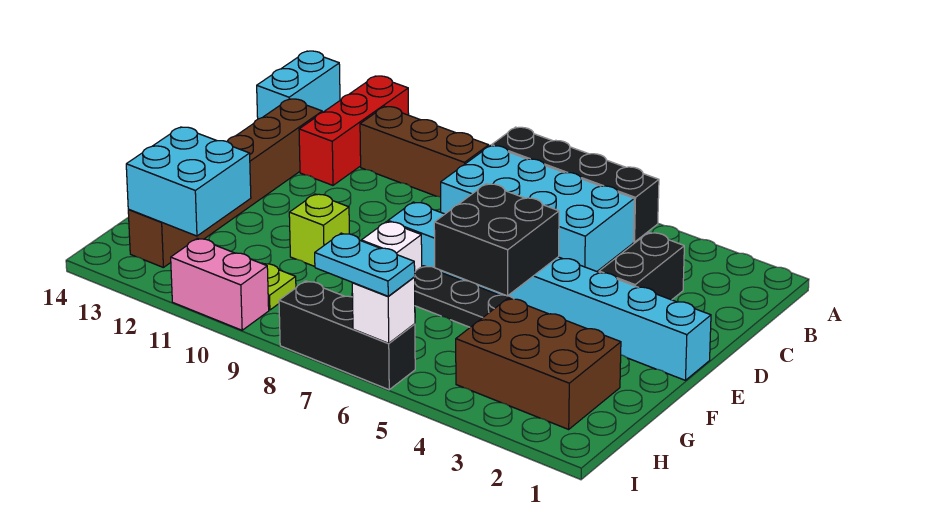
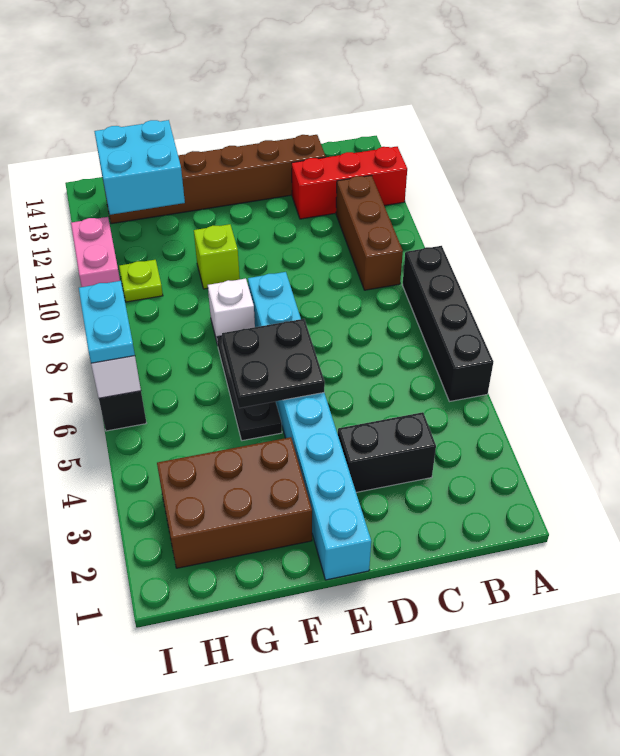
cyan 1x2 brick [257,51,340,119] -> none
cyan 2x4 brick [441,146,634,271] -> none
black 2x2 brick [434,184,559,296] -> black 2x2 plate [222,319,325,408]
brown 2x3 brick [456,298,621,429] -> brown 2x3 brick turned to [157,437,312,568]

